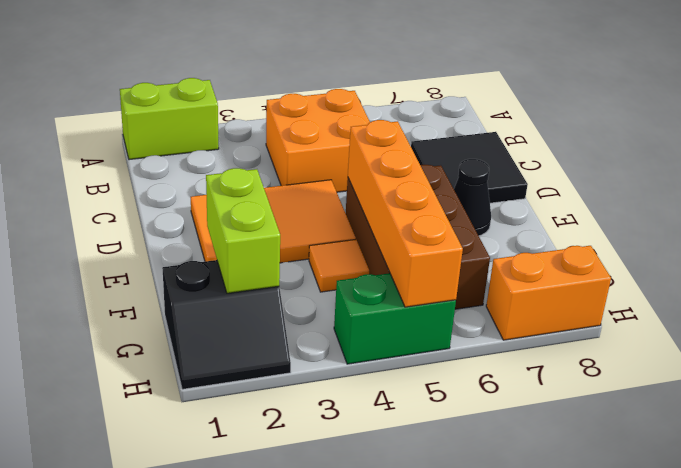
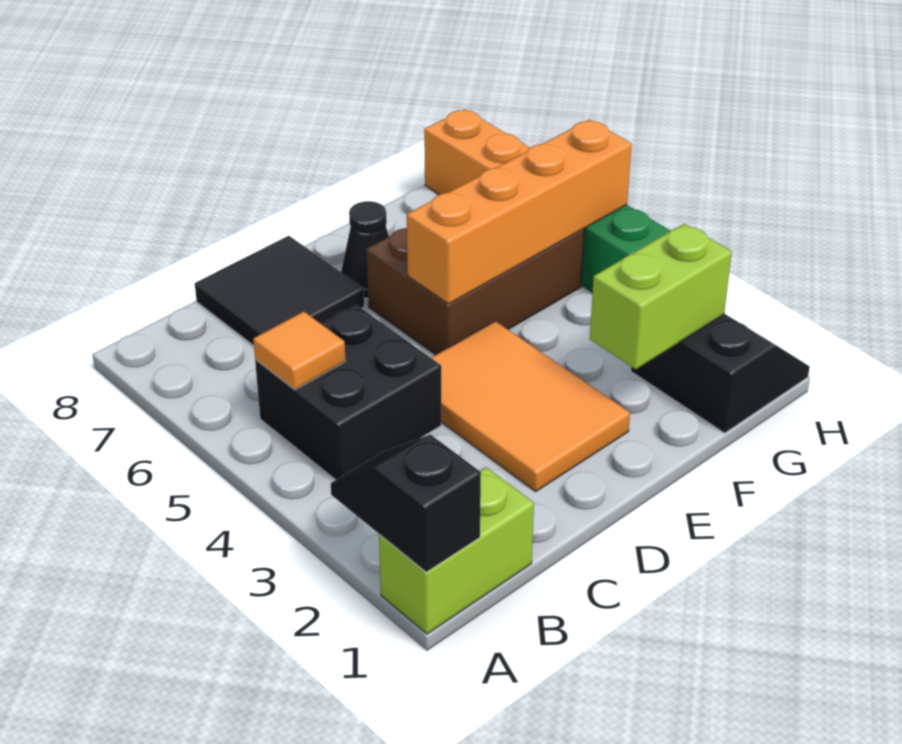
lime 1x2 brick [120,78,219,160] -> lime 1x2 brick turned to [379,467,534,634]
none -> black 1x2 slope [331,435,481,572]
orange 2x2 brick [266,89,370,192] -> black 2x2 brick [255,305,441,480]
orange 1x1 tile [309,240,369,292] -> orange 1x1 tile moved to [253,312,346,390]

